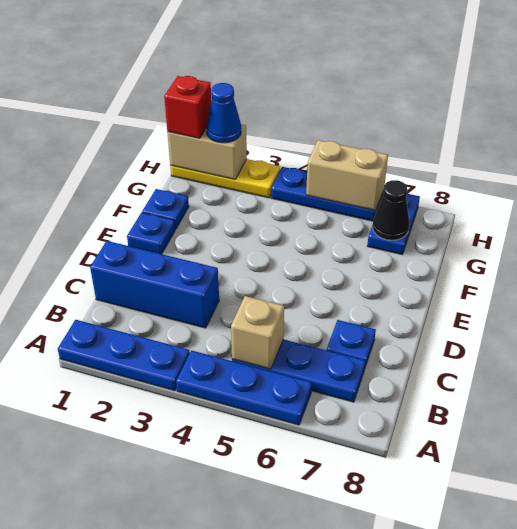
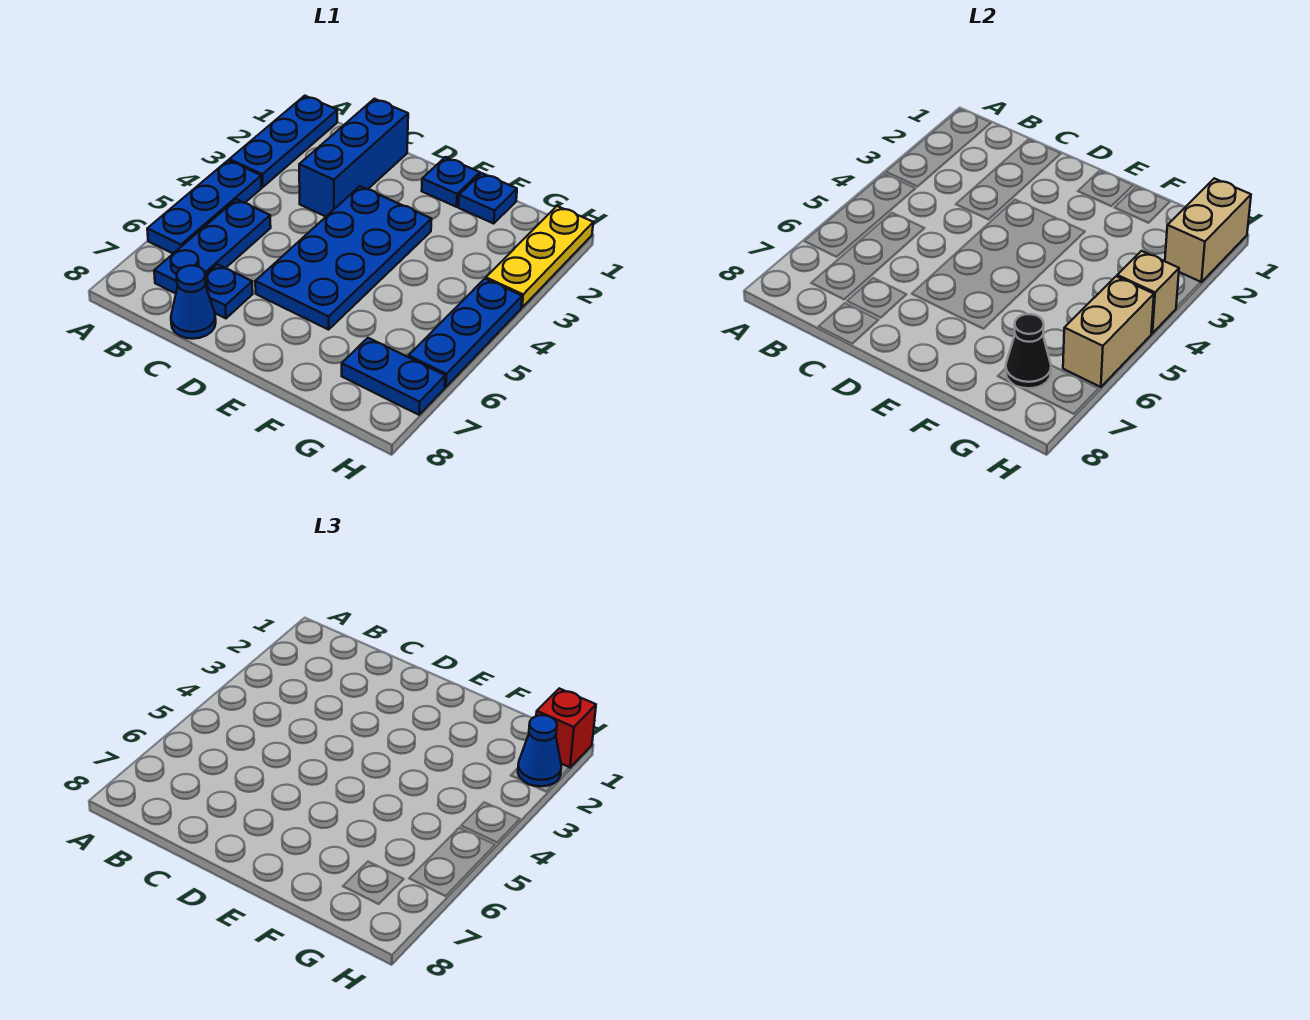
tan 1x1 brick [231,296,284,369] -> tan 1x1 brick moved to [1117,251,1179,333]
none -> blue 1x1 cone [171,266,216,339]
none -> blue 2x4 plate [255,186,432,330]

